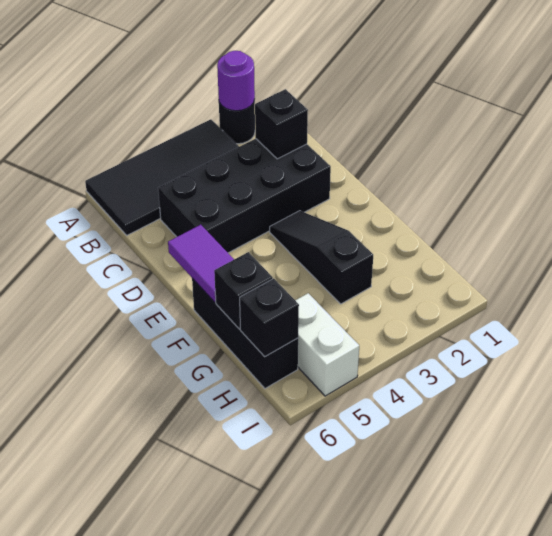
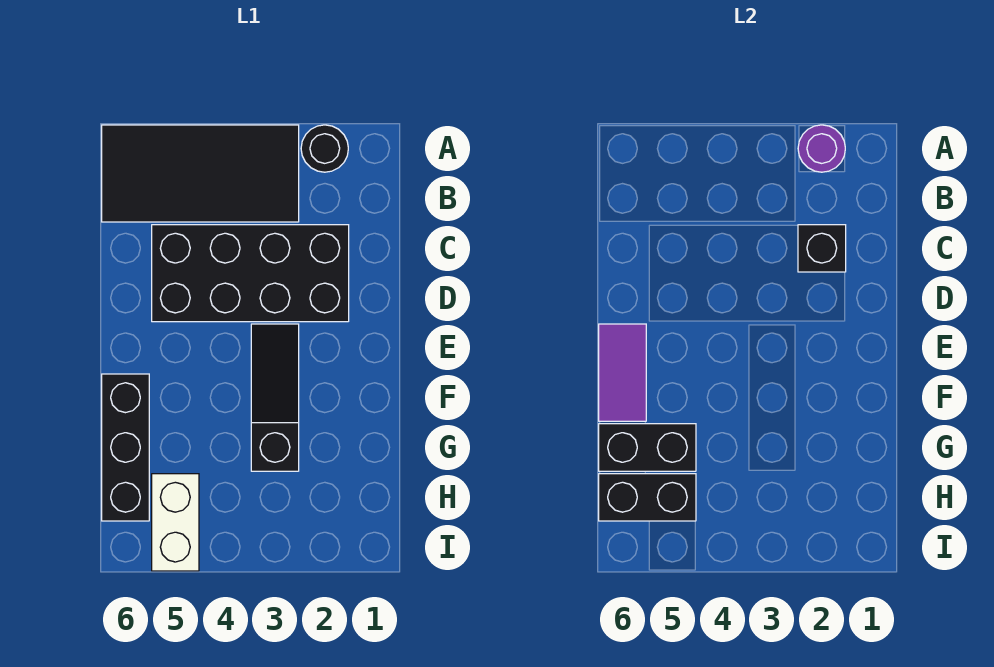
black 1x1 brick [214,252,273,329] -> black 1x2 brick [599,424,696,471]
black 1x1 brick [240,279,299,357] -> black 1x2 brick [599,474,696,521]

